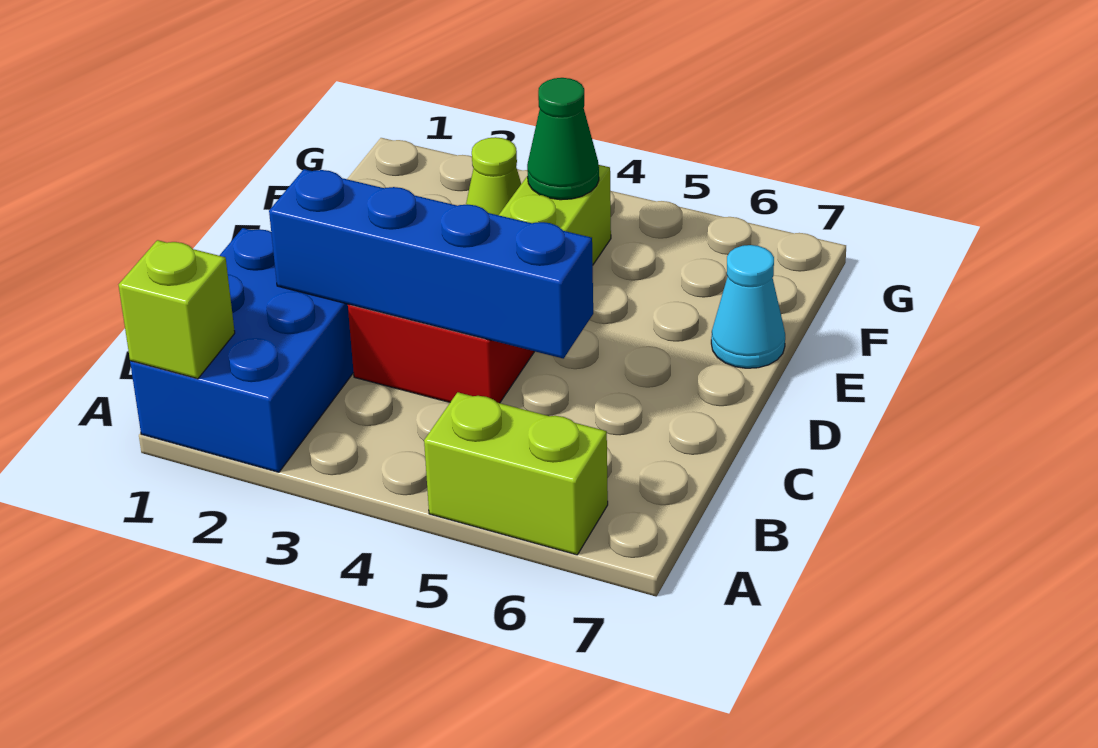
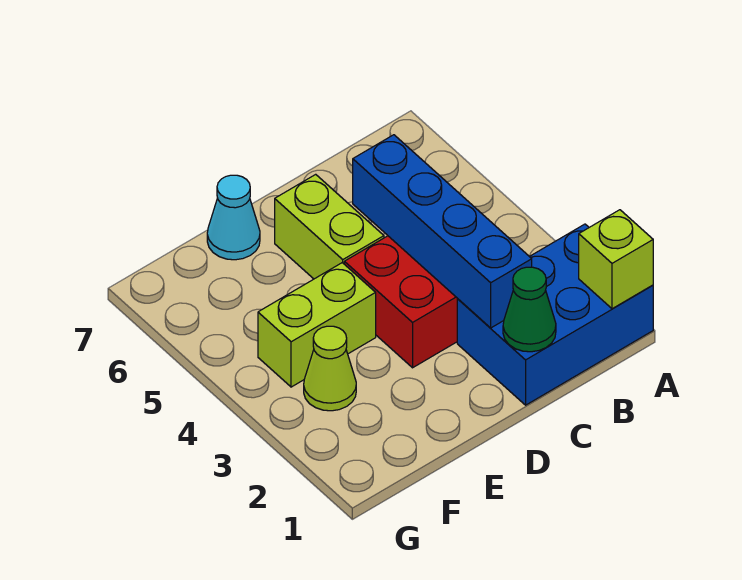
lime 1x2 brick [424,392,608,555] -> lime 1x2 brick moved to [275,174,384,279]
green 1x1 cone [527,78,599,200] -> green 1x1 cone moved to [503,267,556,352]

